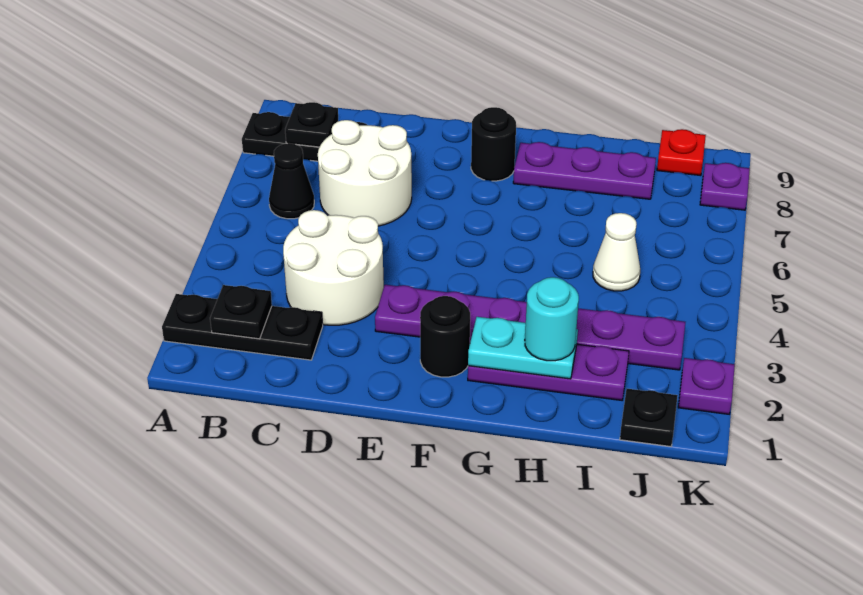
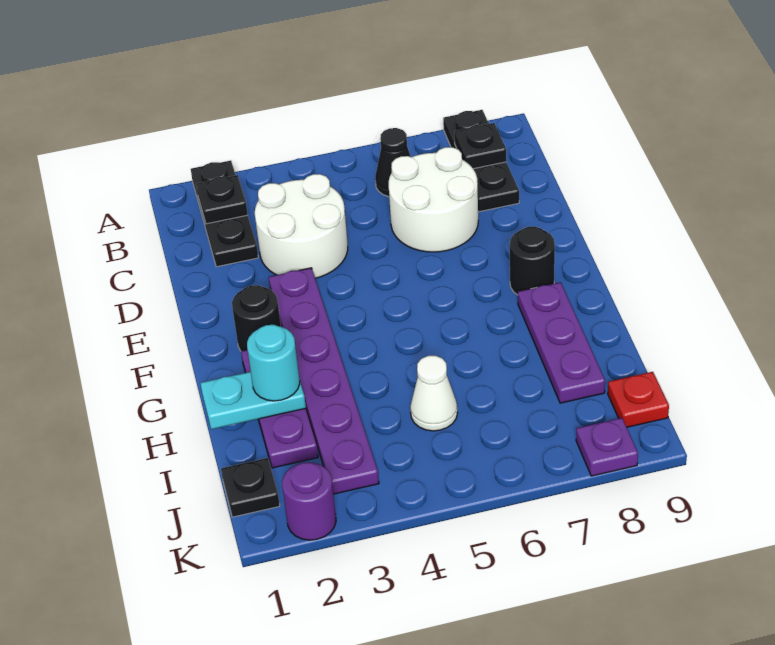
cyan 1x2 plate [468,317,578,379] -> cyan 1x2 plate turned to [200,372,306,429]
purple 1x1 plate [678,358,735,414] -> purple 1x1 round brick [282,462,336,540]

